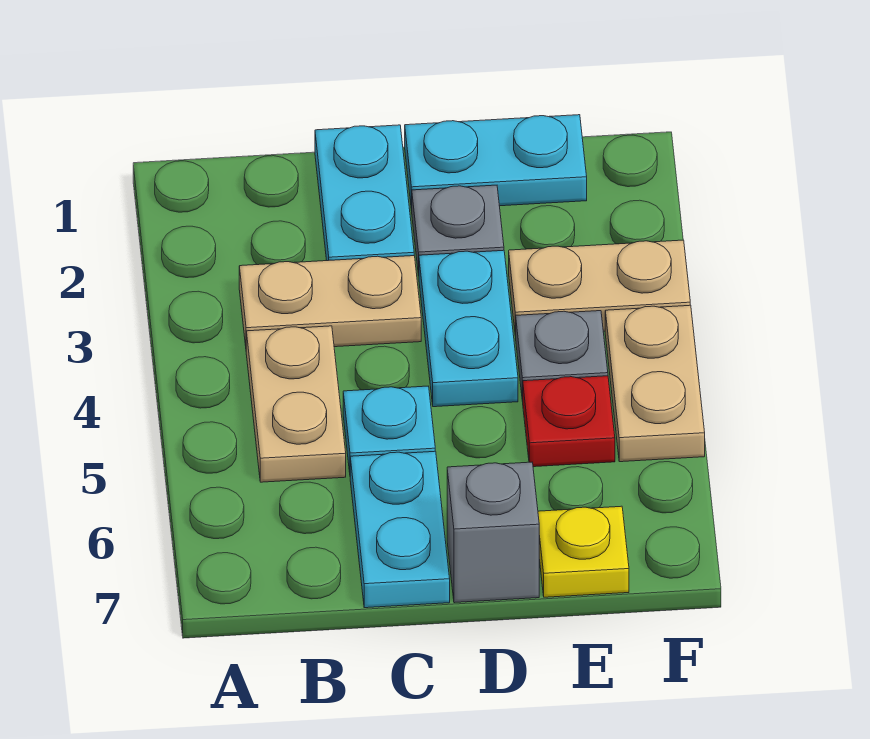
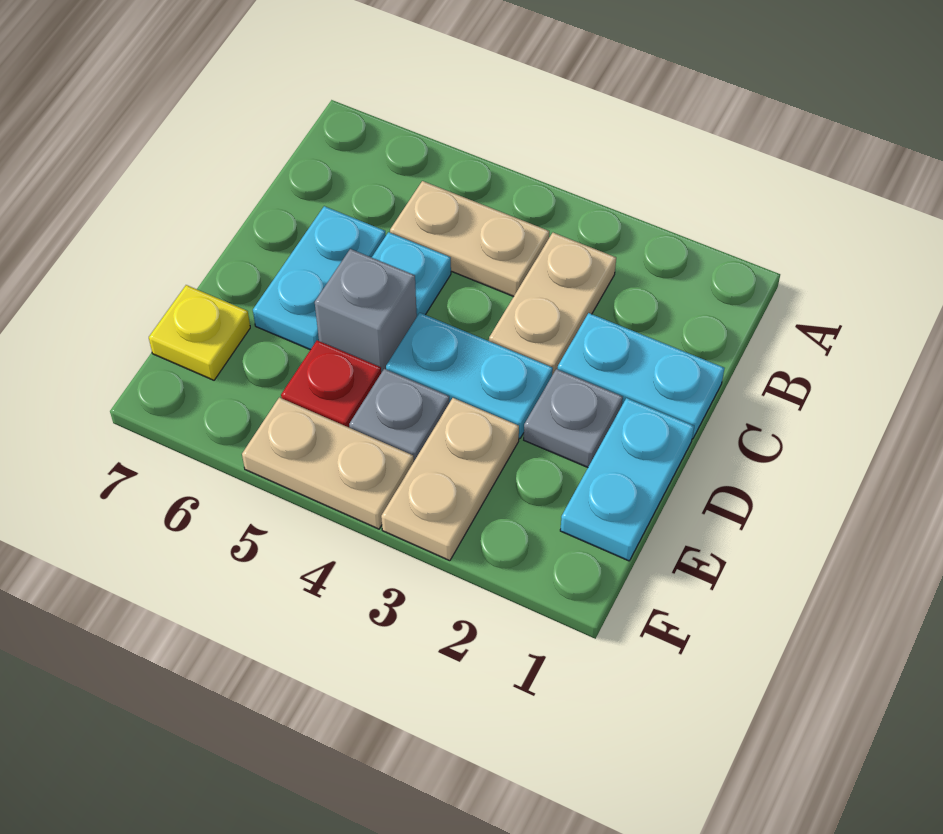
cyan 1x2 plate [350,451,450,608] -> cyan 1x2 plate turned to [253,206,386,350]
grey 1x1 brick [447,462,539,603] -> grey 1x1 brick moved to [315,249,417,373]

